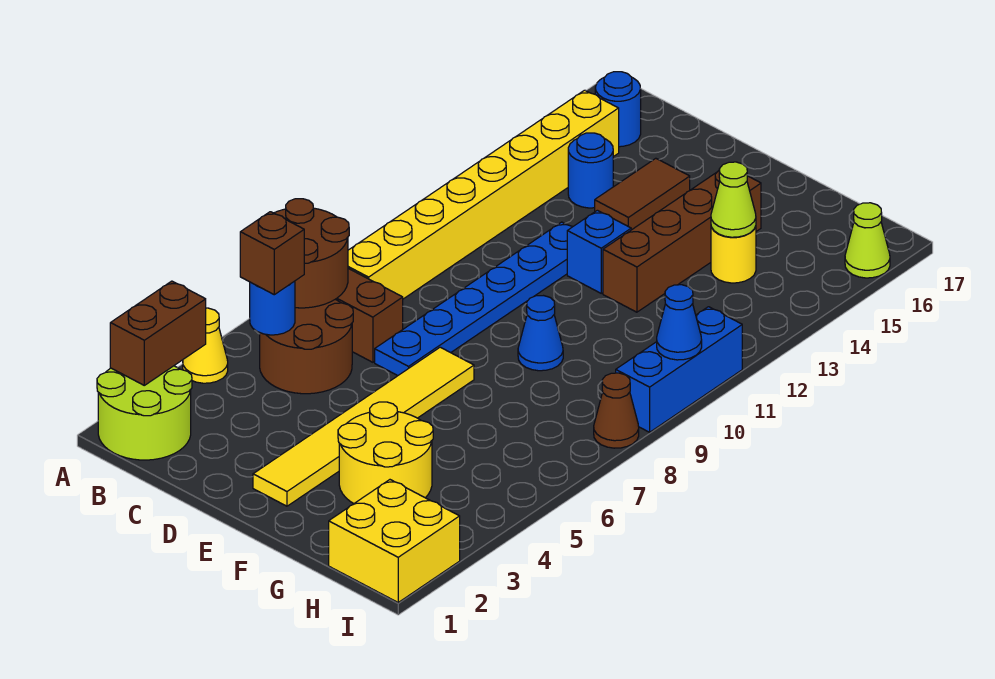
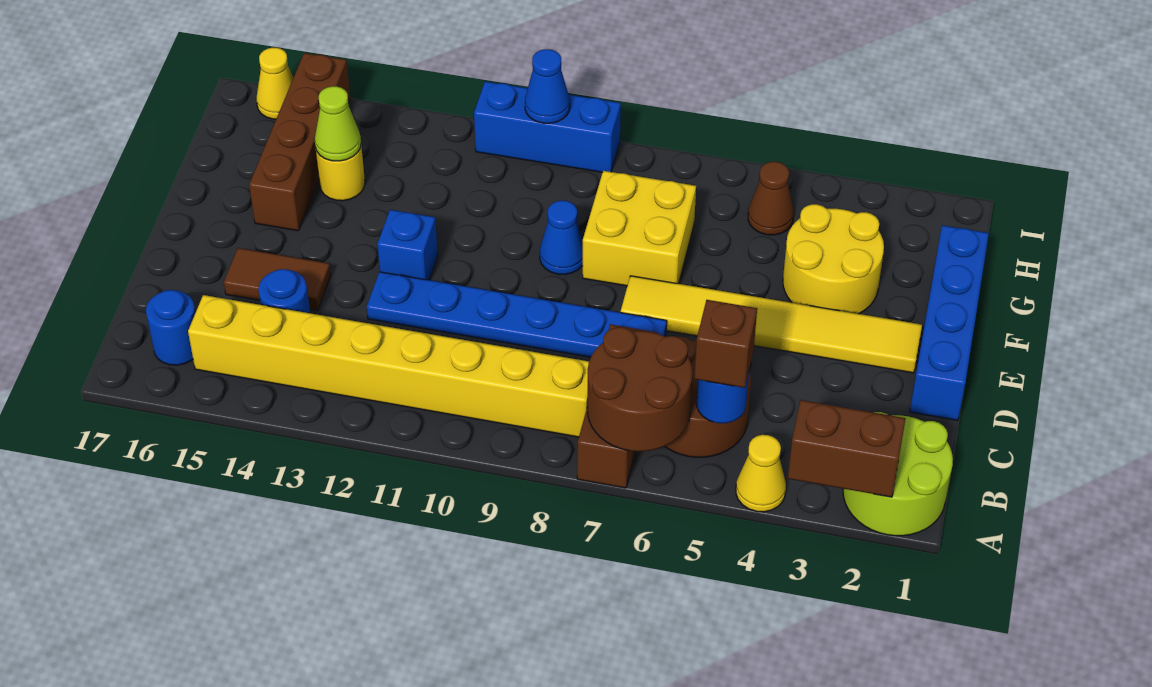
none -> blue 1x4 brick [910,225,989,421]
brown 1x4 brick [603,171,761,312] -> brown 1x4 brick turned to [249,53,350,231]
yellow 2x2 brick [329,480,460,602] -> yellow 2x2 brick moved to [583,171,696,286]
brown 1x1 cone [594,373,639,448] -> brown 1x1 cone moved to [748,162,794,235]
lime 1x1 cone [845,203,890,278] -> yellow 1x1 cone [256,48,293,119]

